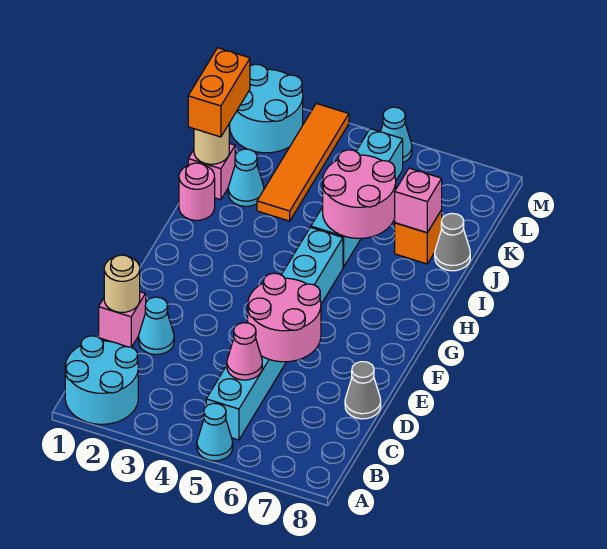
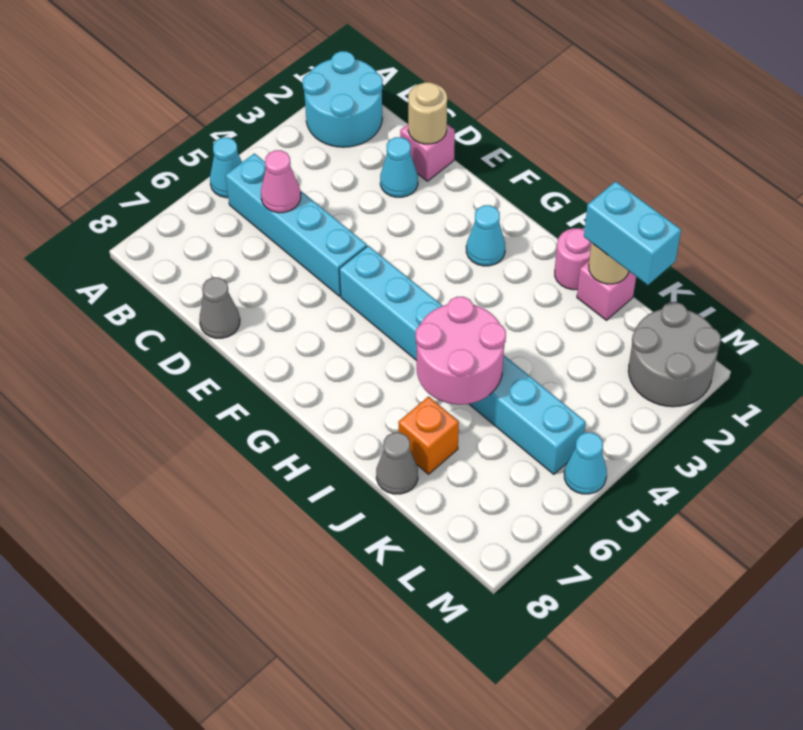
pink 2x2 round brick [248,273,321,362] -> none
orange 1x2 brick [188,48,250,137] -> cyan 1x2 brick [584,181,681,285]
cyan 1x1 cone [228,149,264,206] -> cyan 1x1 cone moved to [466,205,505,266]
orange 1x4 tile [257,103,349,221] -> none
pink 1x1 brick [395,168,442,233] -> none
cyan 2x2 round brick [230,64,303,153] -> grey 2x2 round brick [628,302,721,407]

